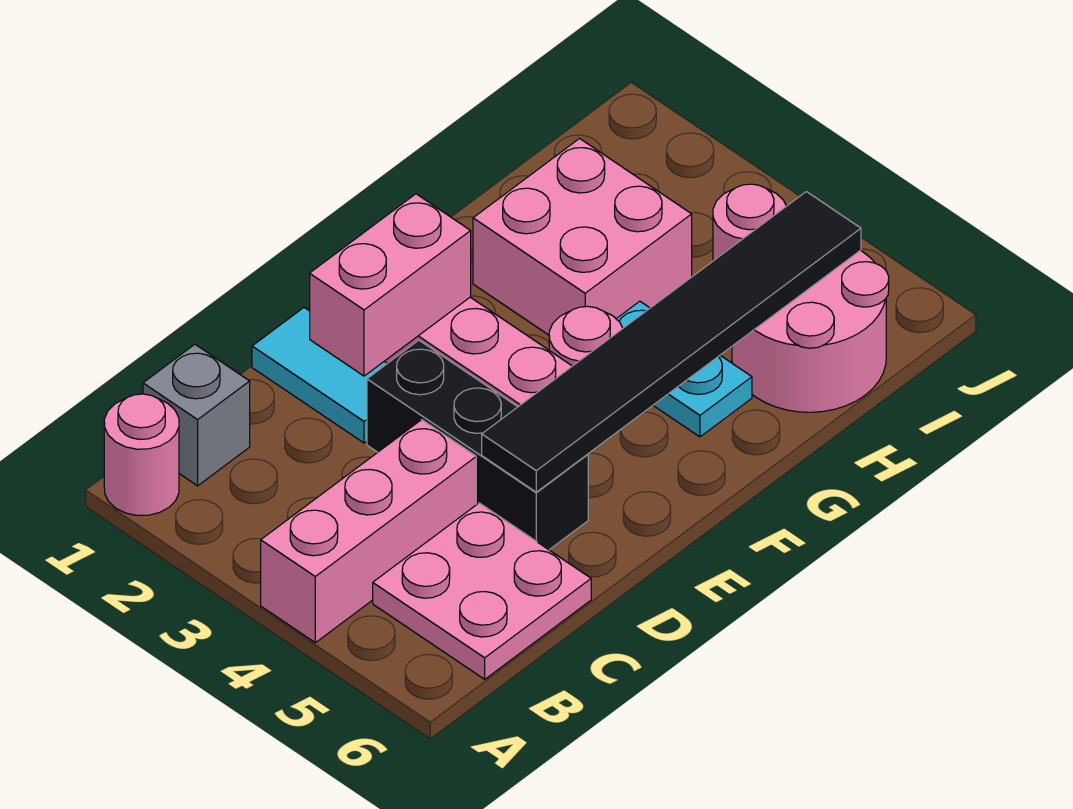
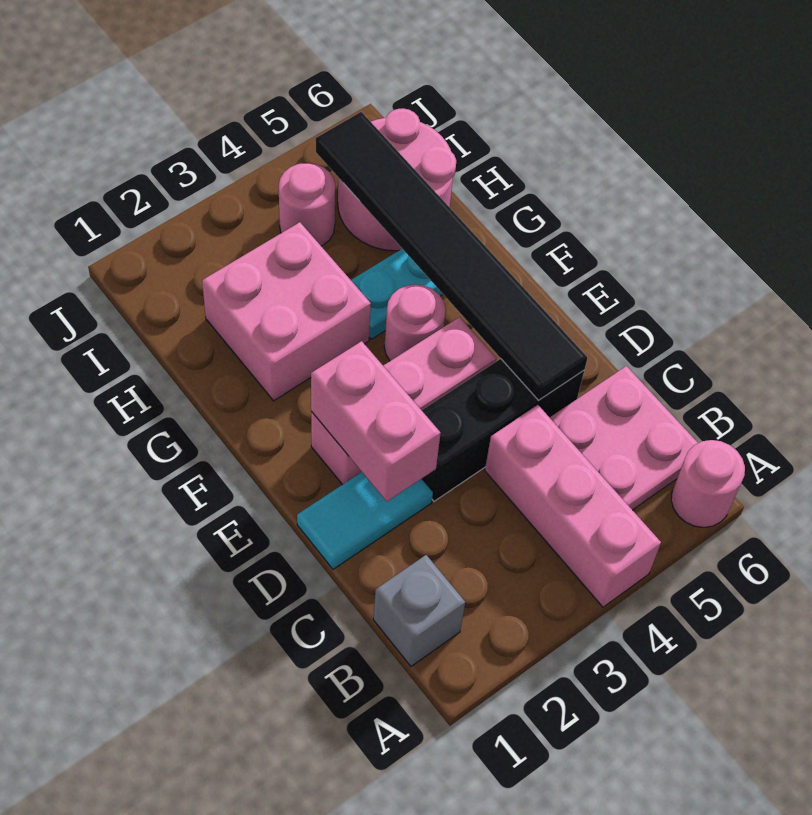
pink 1x1 round brick [104,394,179,515] -> pink 1x1 round brick moved to [671,440,745,528]

